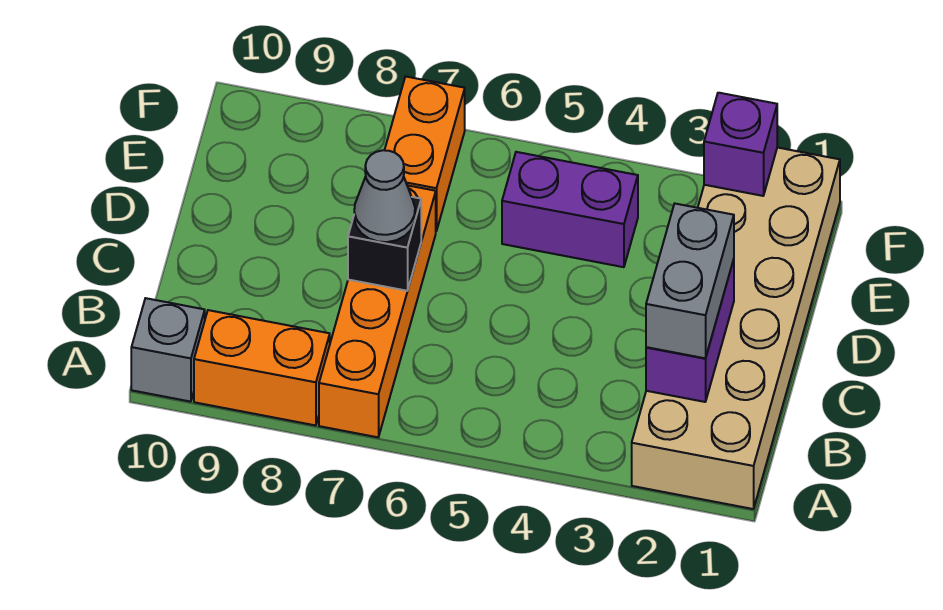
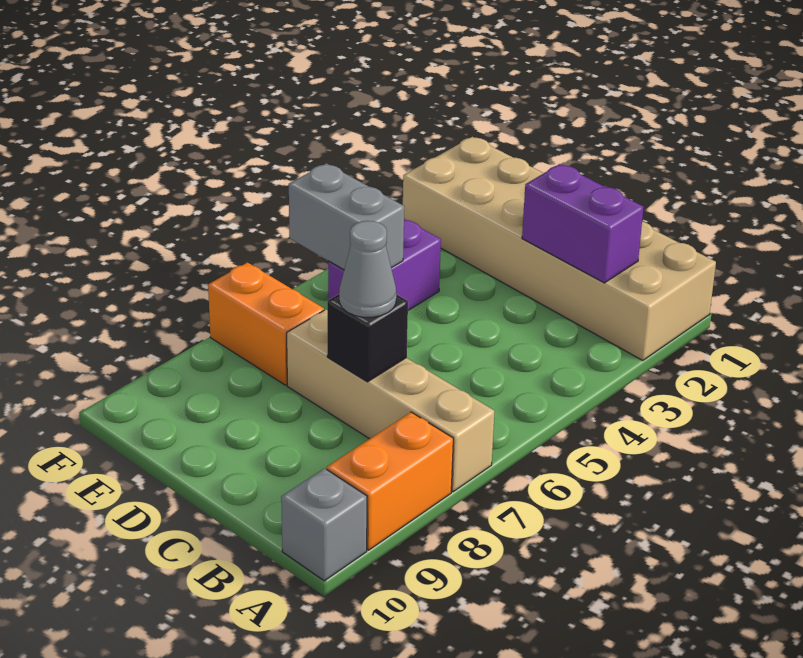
orange 1x4 brick [319,185,436,437] -> tan 1x4 brick [287,310,495,492]
grey 1x2 brick [646,204,734,358] -> grey 1x2 brick moved to [289,163,404,270]
purple 1x1 brick [704,93,777,196] -> none

